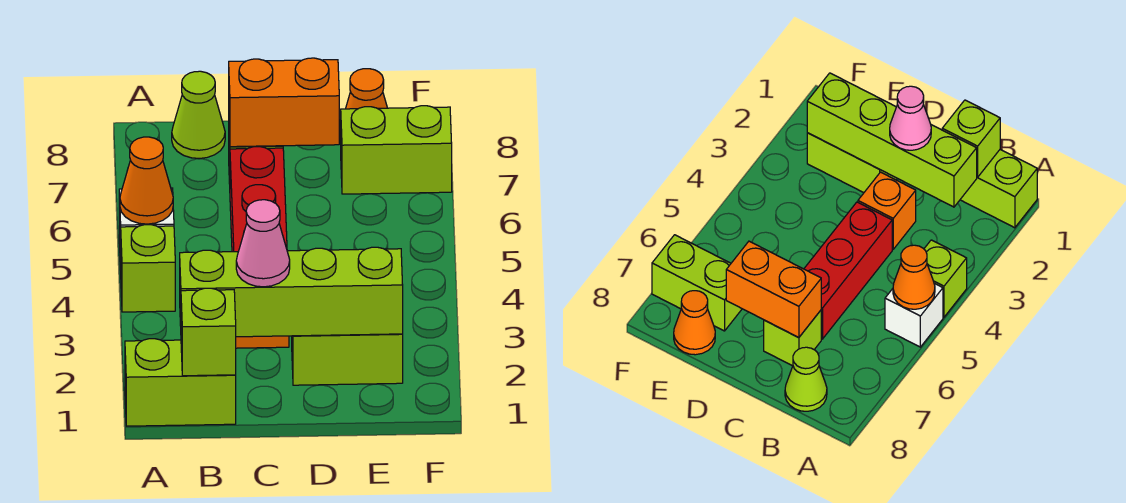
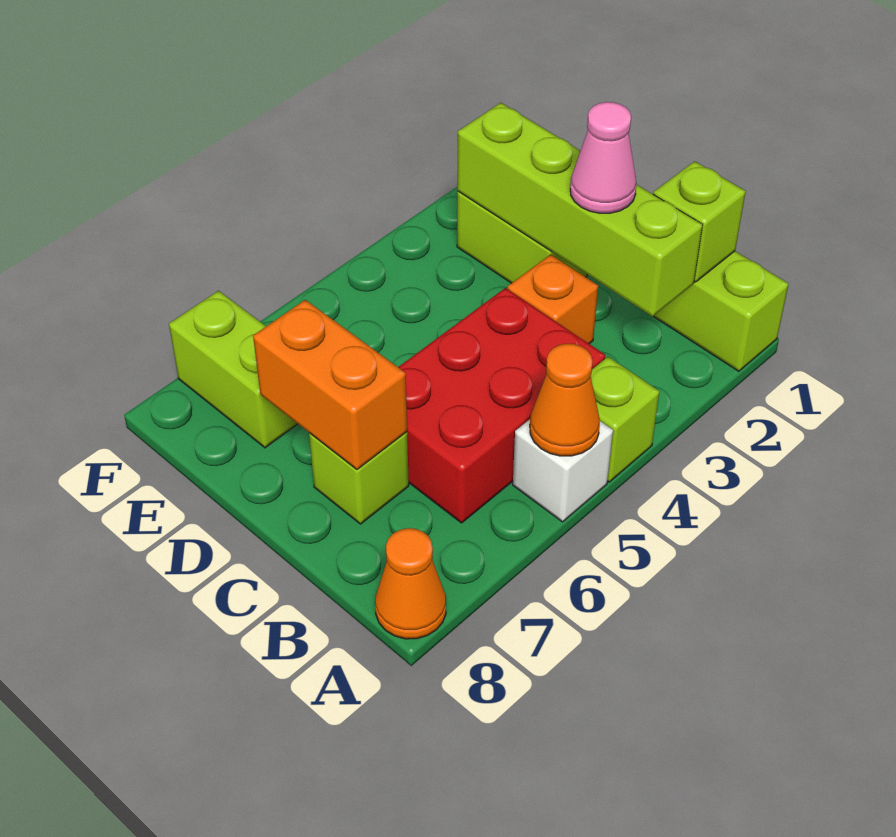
lime 1x1 cone [172,71,225,159] -> none
red 1x3 brick [230,147,287,252] -> red 2x3 brick [398,288,605,523]
orange 1x1 cone [340,69,387,140] -> orange 1x1 cone moved to [375,528,446,639]

